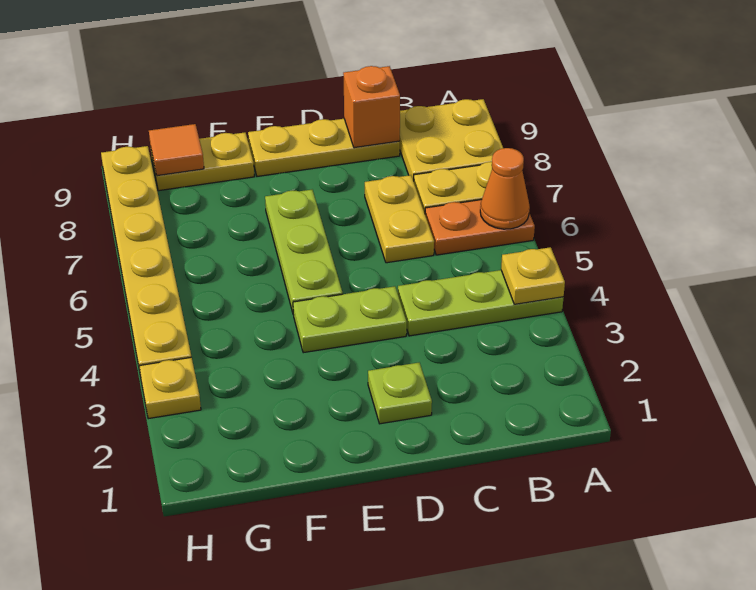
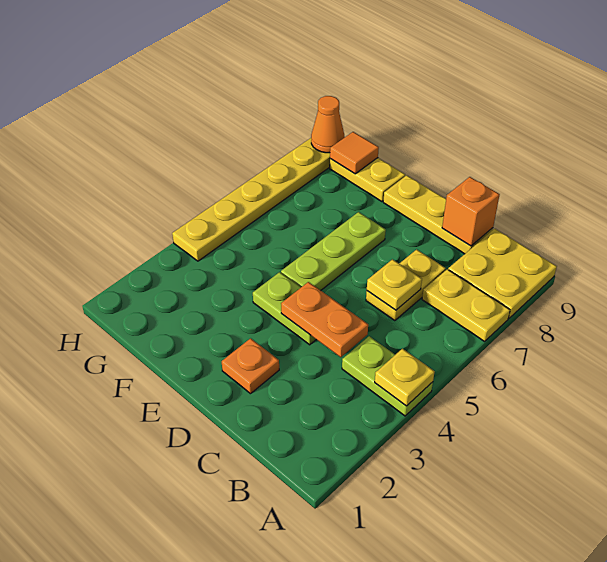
lime 1x3 plate [398,270,563,336] -> lime 1x2 plate [342,336,433,416]
orange 1x2 plate [425,200,535,255] -> orange 1x2 plate moved to [281,282,368,357]
orange 1x1 cone [480,148,530,229] -> orange 1x1 cone moved to [311,96,345,153]
lime 1x1 plate [368,363,432,424] -> orange 1x1 plate [222,338,279,394]
yellow 1x1 plate [139,357,201,419] -> yellow 1x1 plate moved to [367,259,422,310]

